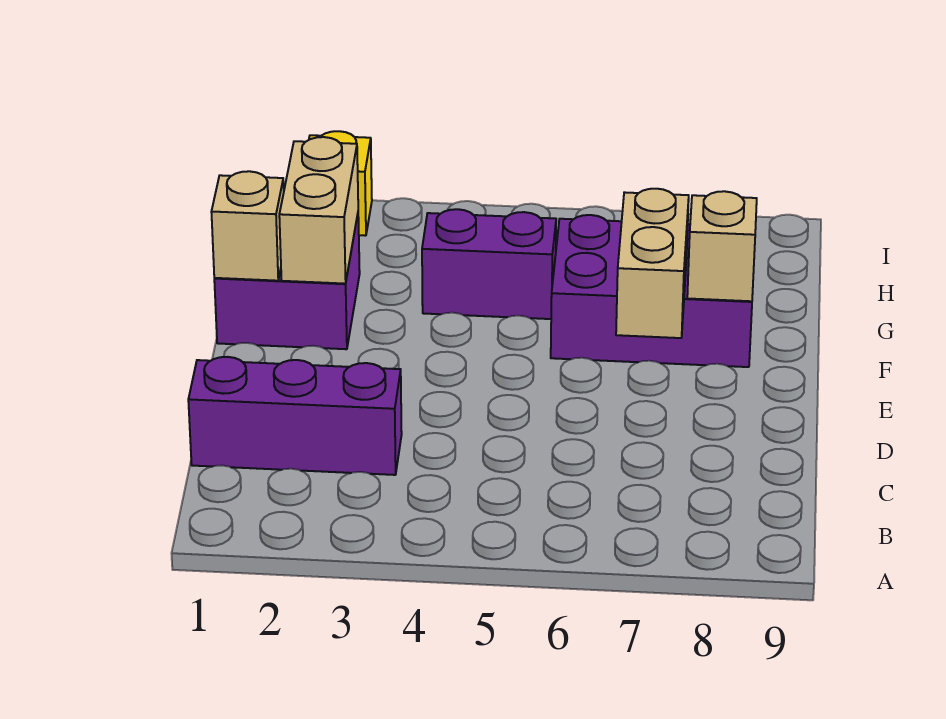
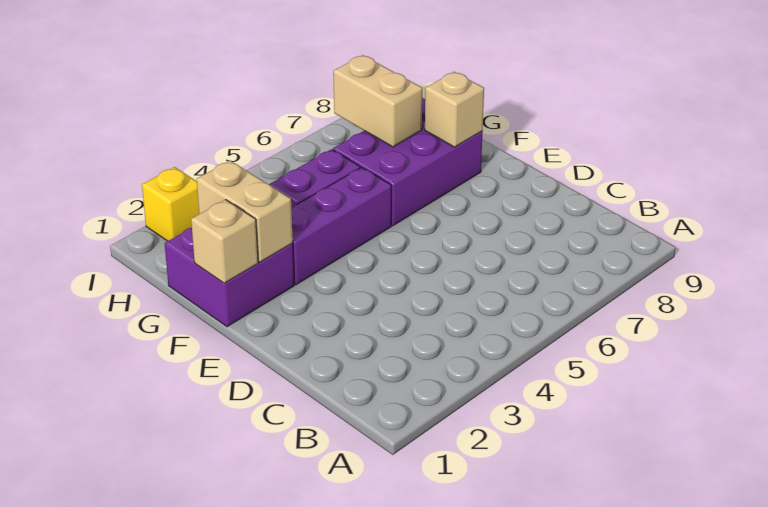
purple 1x3 brick [188,357,402,475] -> purple 1x3 brick moved to [291,167,391,285]
tan 1x2 brick [616,189,689,338] -> tan 1x2 brick moved to [333,55,422,147]

